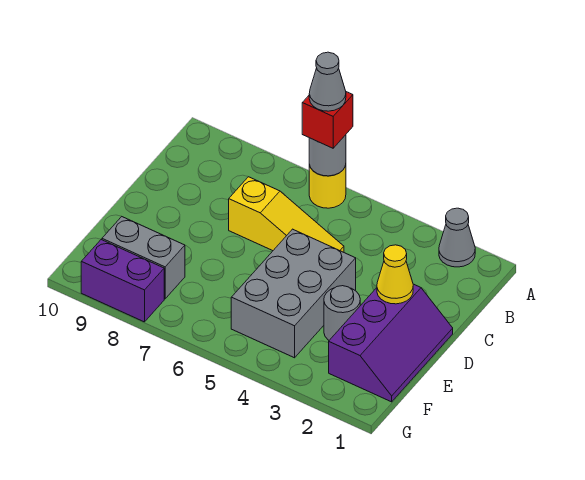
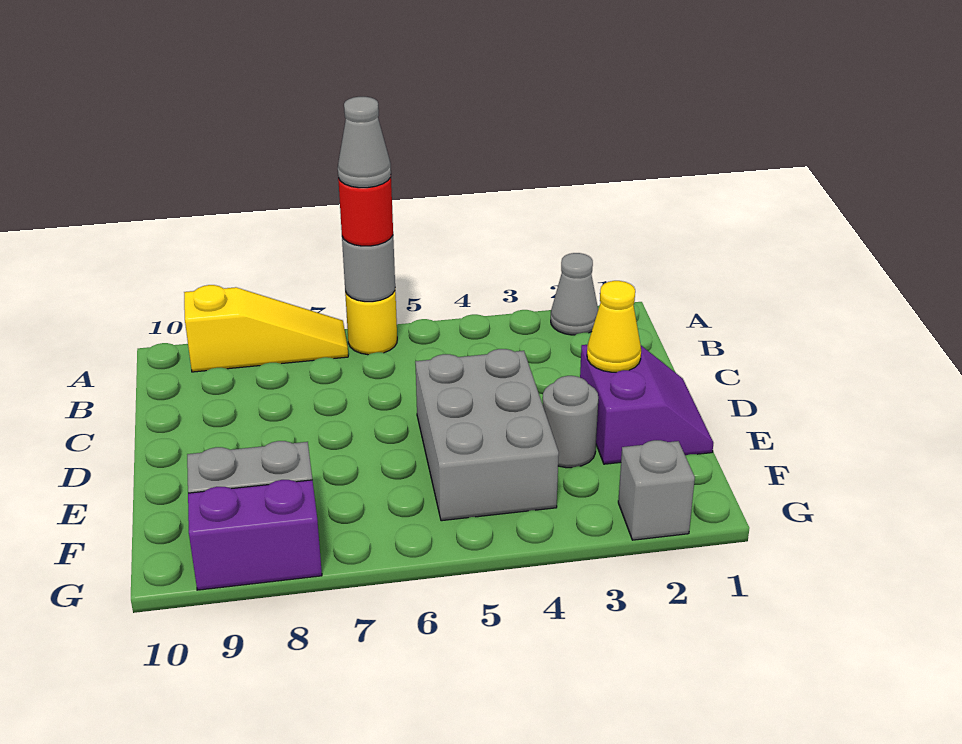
red 1x1 brick [302,92,353,148] -> red 1x1 round brick [338,177,393,246]
yellow 1x3 slope [229,177,344,252] -> yellow 1x3 slope moved to [184,285,348,372]
purple 2x3 slope [329,284,453,402] -> purple 2x2 slope [580,345,713,464]
none -> grey 1x1 brick [618,440,695,540]

